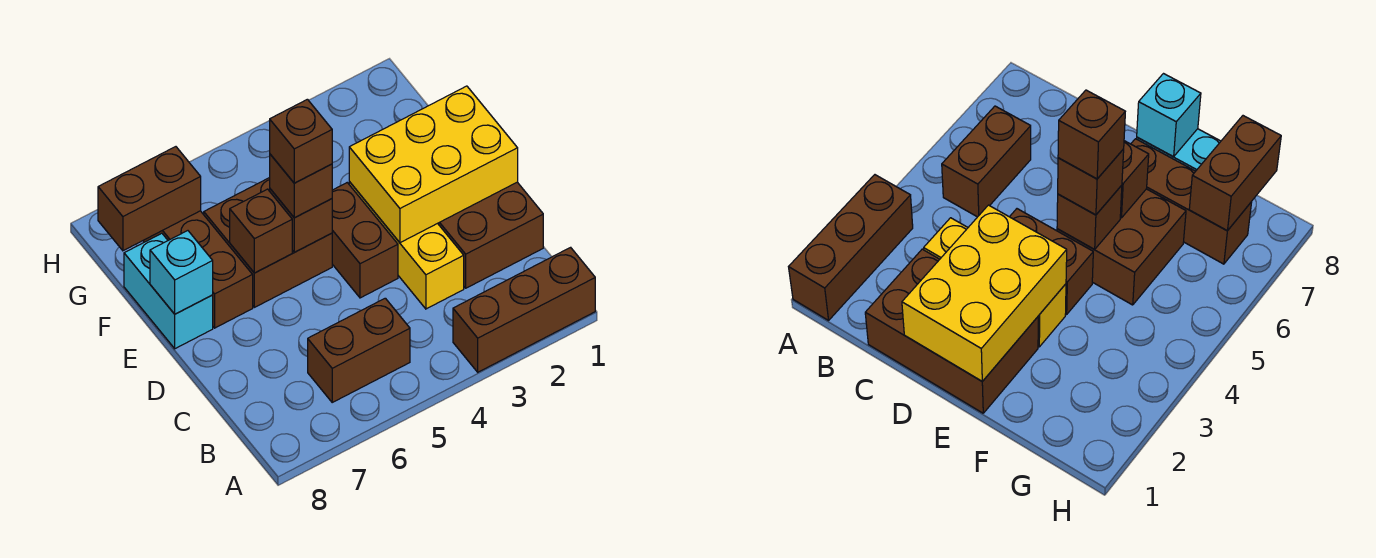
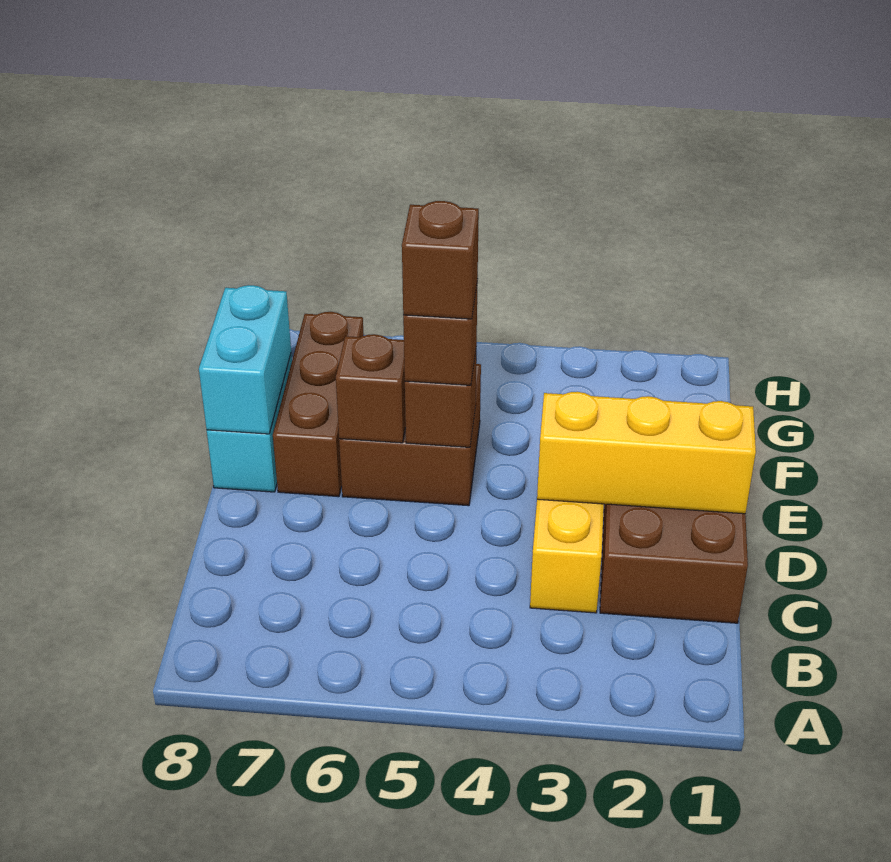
brown 1x3 brick [453,247,595,372] -> none
brown 1x2 brick [308,298,410,402] -> none
yellow 2x3 brick [349,86,518,243] -> yellow 1x3 brick [537,392,756,514]
brown 1x2 brick [332,183,398,298] -> none
cyan 1x1 brick [150,231,213,314] -> cyan 1x2 brick [199,285,291,434]
brown 1x2 brick [98,147,201,251] -> none

